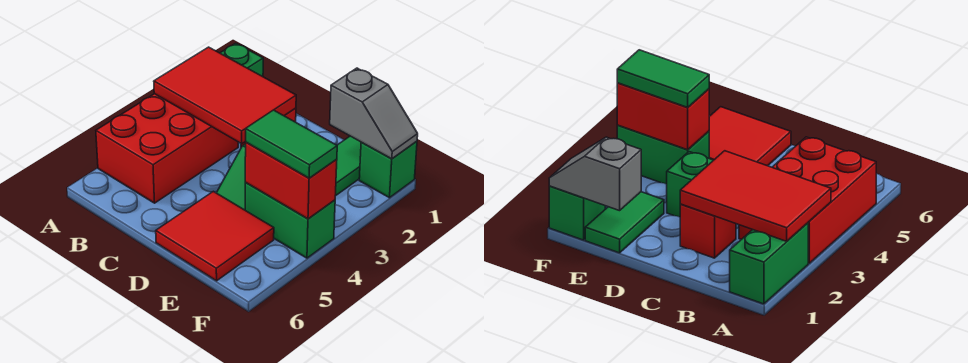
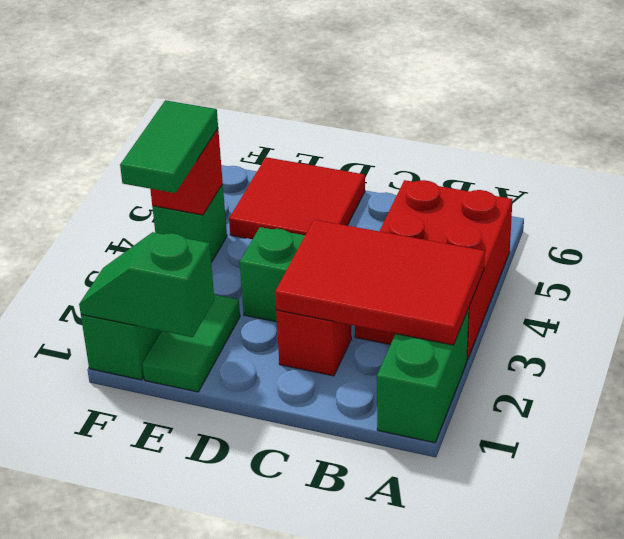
grey 1x2 slope [330,68,418,159] -> green 1x2 slope [79,232,214,337]
green 1x2 brick [245,183,335,258] -> green 1x1 brick [152,185,227,263]
red 1x2 brick [245,143,337,219] -> red 1x1 brick [150,129,223,215]
green 1x2 tile [246,110,337,178] -> green 1x2 tile turned to [120,100,218,193]

